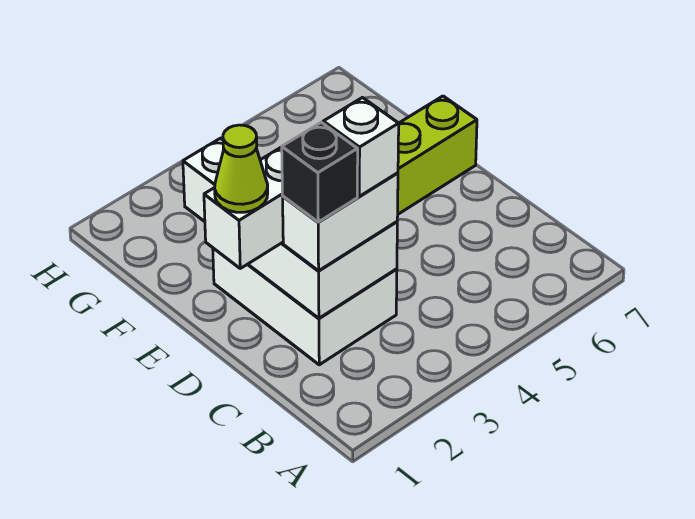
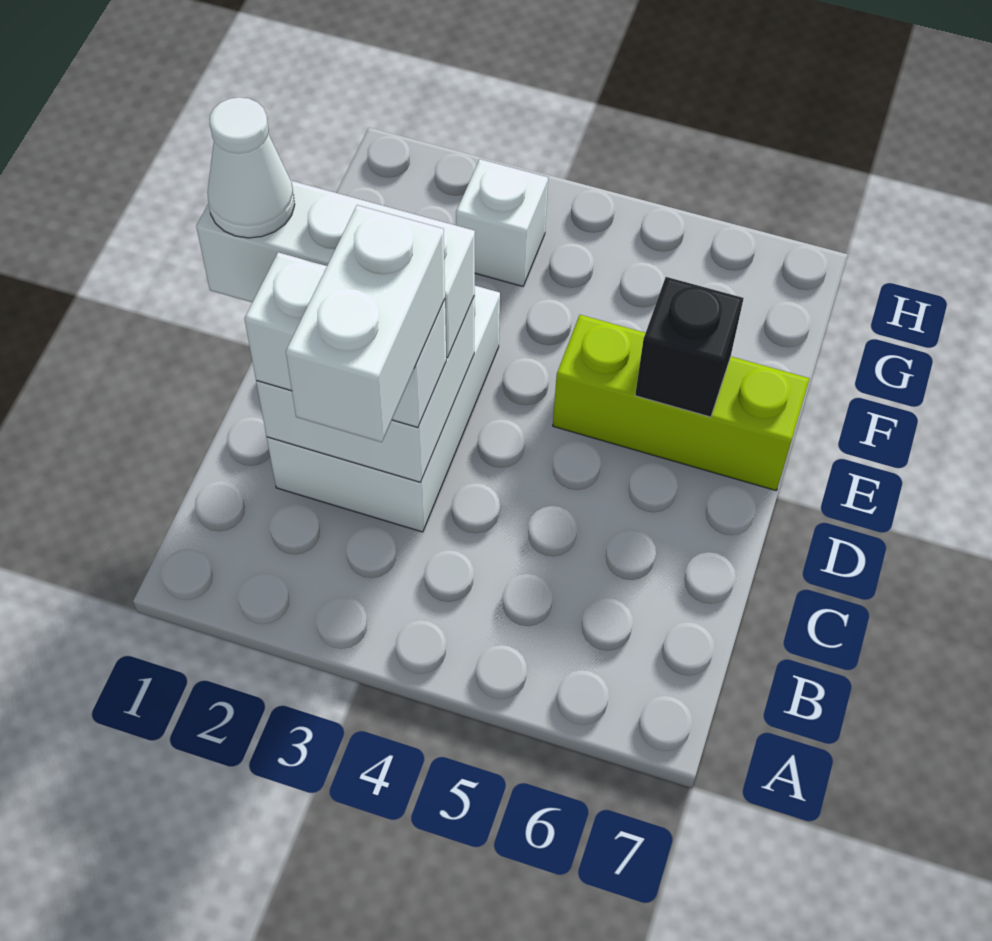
black 1x1 brick [282,122,358,222] -> black 1x1 brick moved to [635,277,744,417]
white 1x1 brick [323,98,399,196] -> white 1x2 brick [286,205,445,442]
lime 1x1 cone [215,125,268,212] -> white 1x1 cone [207,97,295,238]

